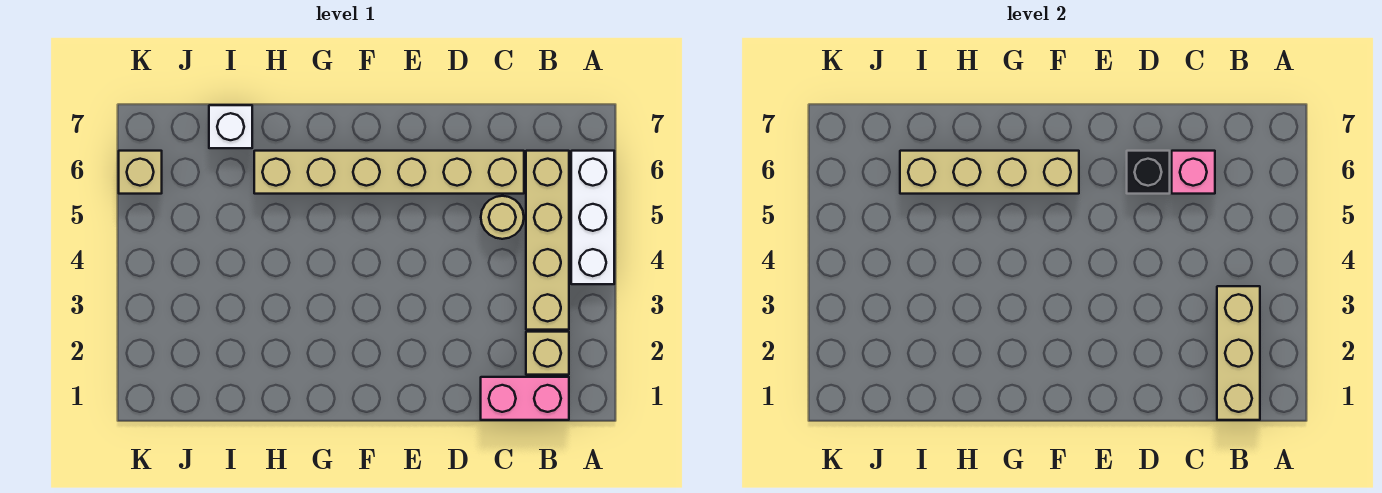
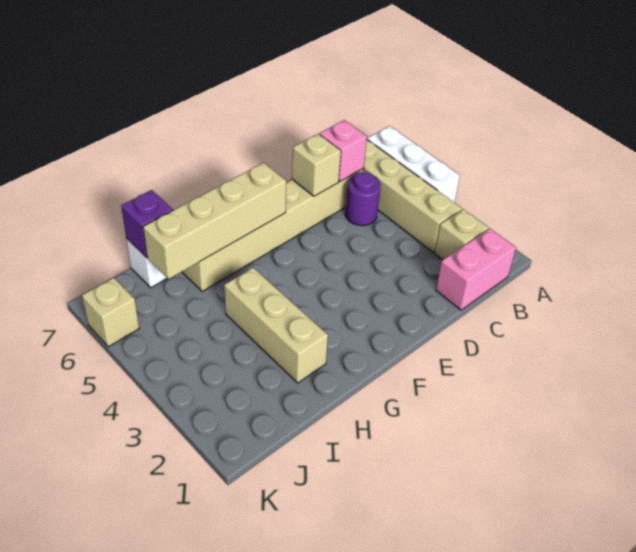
tan 1x3 brick [1217,286,1260,420] -> tan 1x3 brick moved to [224,268,328,383]
tan 1x1 round brick [481,196,524,239] -> purple 1x1 round brick [345,172,381,226]
black 1x1 brick [1127,151,1170,194] -> tan 1x1 brick [292,134,341,196]
none -> purple 1x1 brick [121,190,173,258]

